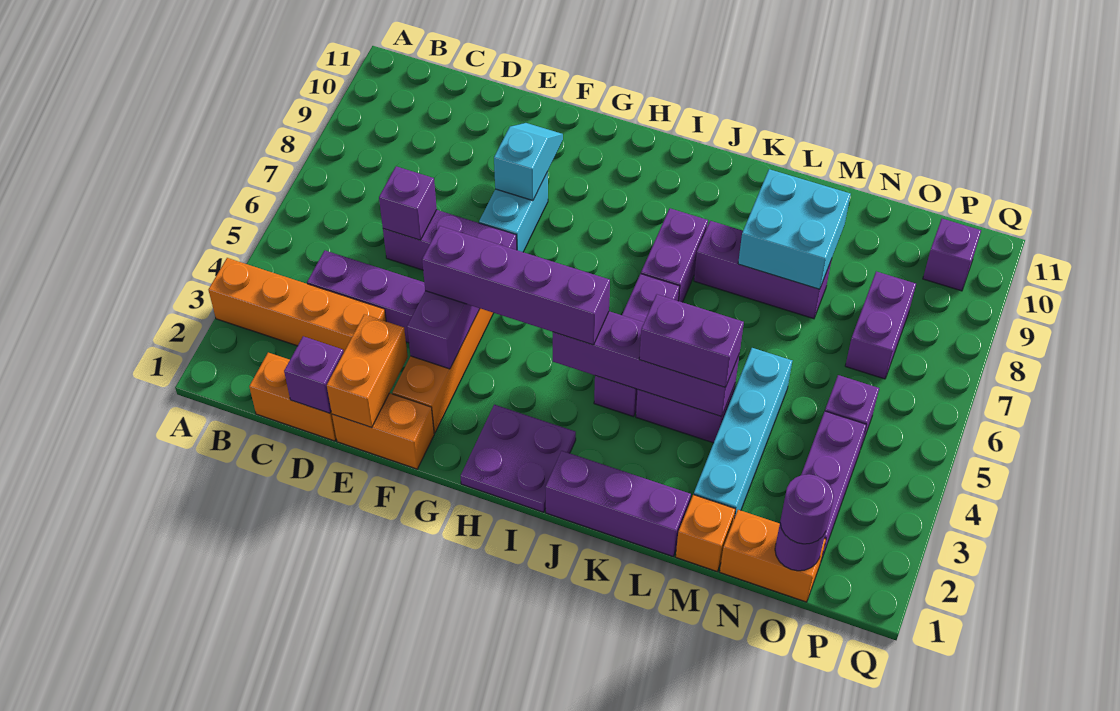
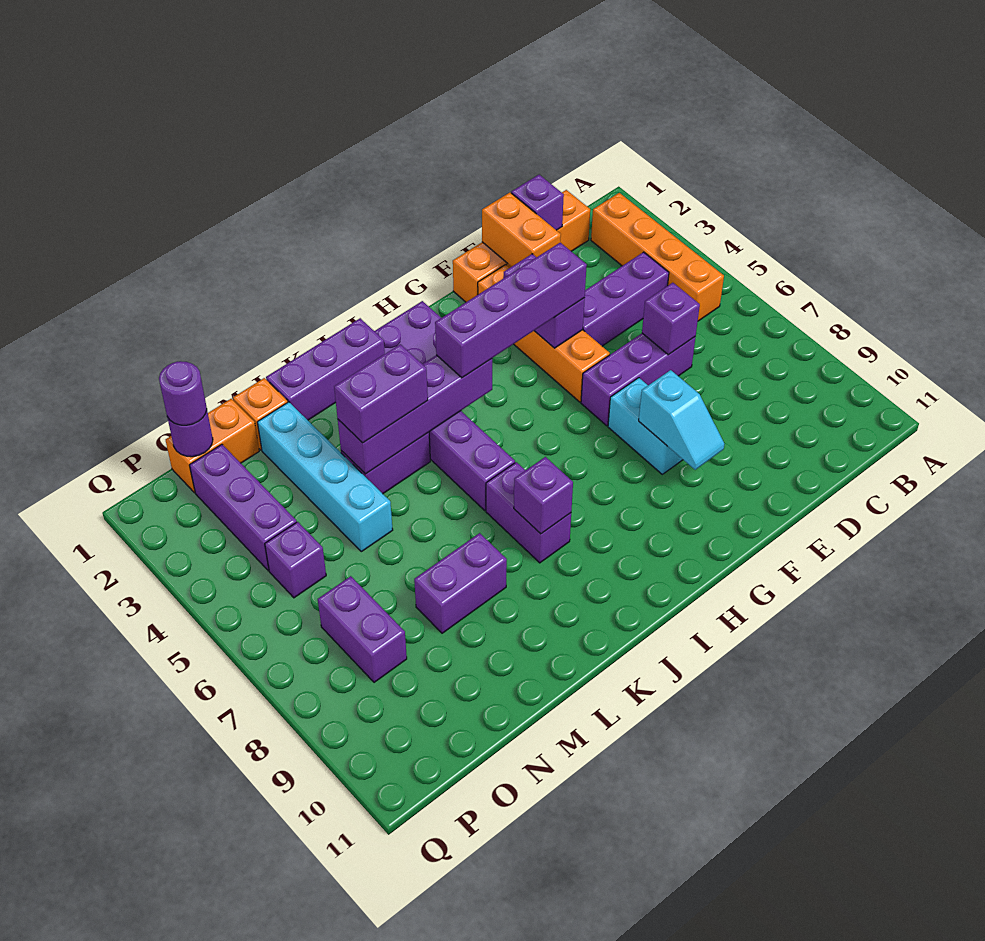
orange 1x4 brick [209,258,386,352] -> orange 1x4 brick turned to [591,193,724,321]
purple 1x3 brick [694,221,832,319] -> purple 1x2 brick [414,533,507,633]
cyan 2x2 brick [738,169,851,289] -> none
purple 1x1 brick [923,219,981,291] -> purple 1x1 brick moved to [514,457,573,534]

